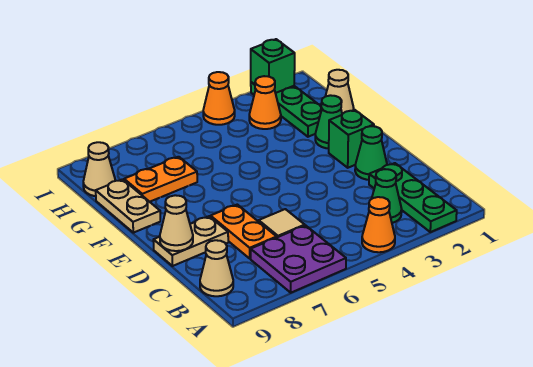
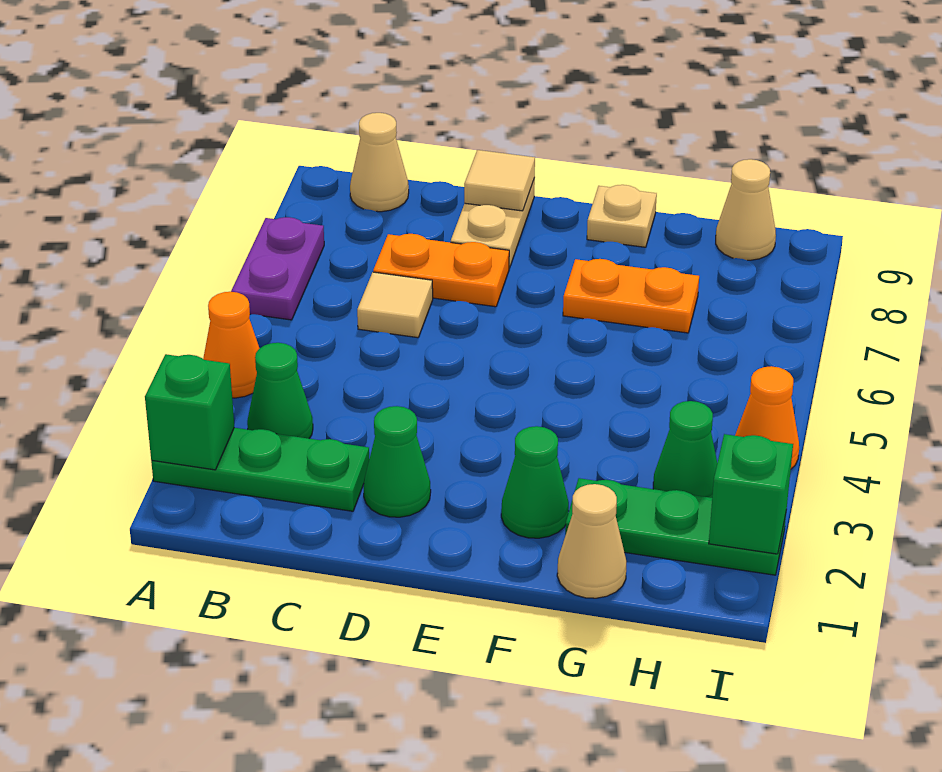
purple 2x2 plate [251,225,346,293] -> purple 1x2 plate [231,217,324,320]
tan 1x1 cone [160,195,193,251] -> tan 1x1 tile [464,150,535,211]
green 1x1 brick [329,110,374,168] -> green 1x1 brick moved to [145,354,234,470]
tan 1x2 plate [96,179,160,233] -> tan 1x1 plate [587,185,657,247]
orange 1x2 plate [124,157,197,202] -> orange 1x2 plate turned to [563,259,699,333]
orange 1x1 cone [249,76,281,129] -> green 1x1 cone [653,401,717,498]

